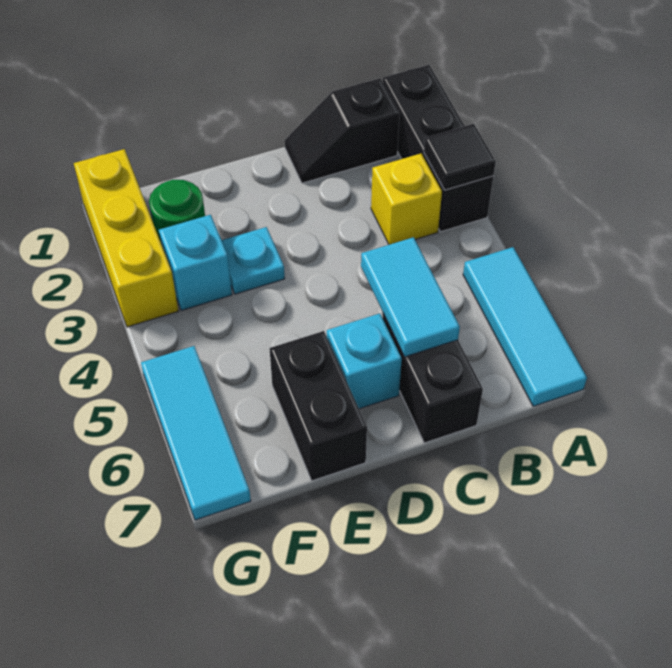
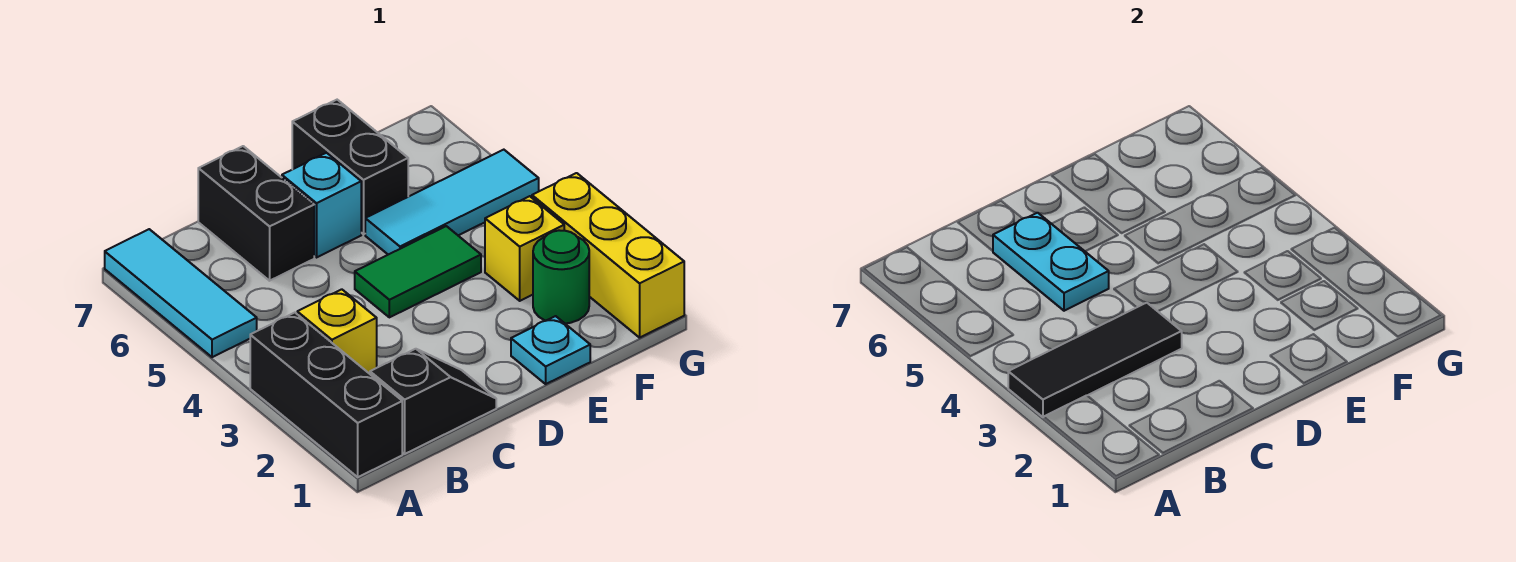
black 1x1 tile [424,124,496,190] -> black 1x3 tile [1008,303,1182,417]
cyan 1x2 tile [361,237,460,357] -> cyan 1x2 plate [993,213,1109,311]
none -> green 1x2 tile [355,226,481,317]
cyan 1x1 plate [222,227,285,294] -> cyan 1x1 plate moved to [511,316,590,384]
cyan 1x1 brick [159,215,232,310] -> yellow 1x1 brick [485,196,564,301]
cyan 1x3 tile [141,346,251,520] -> cyan 1x3 tile turned to [365,150,539,255]

